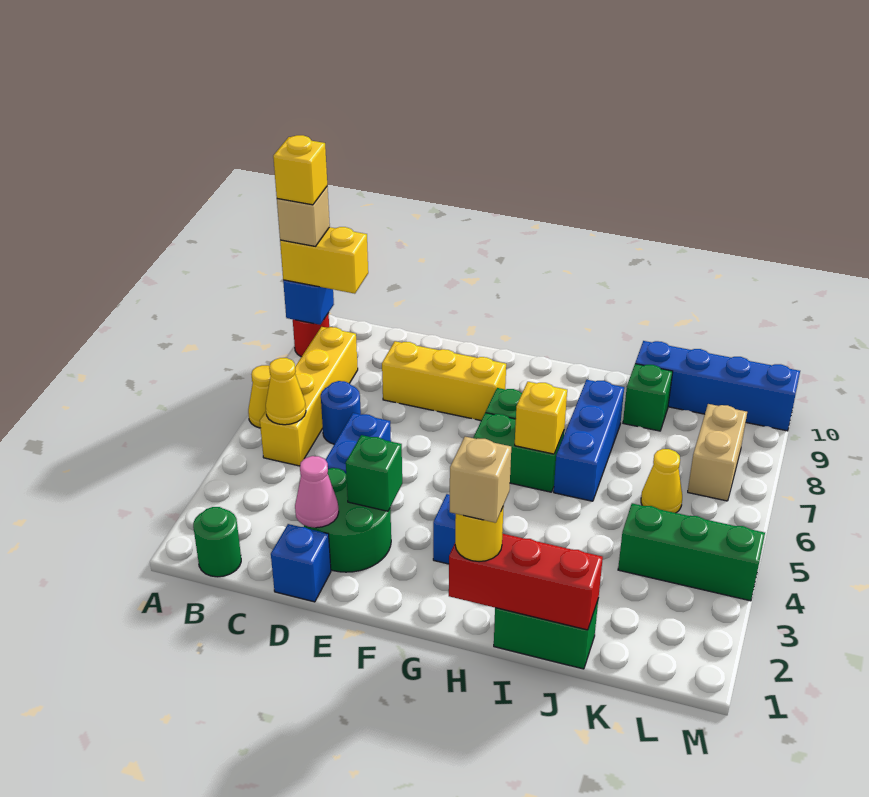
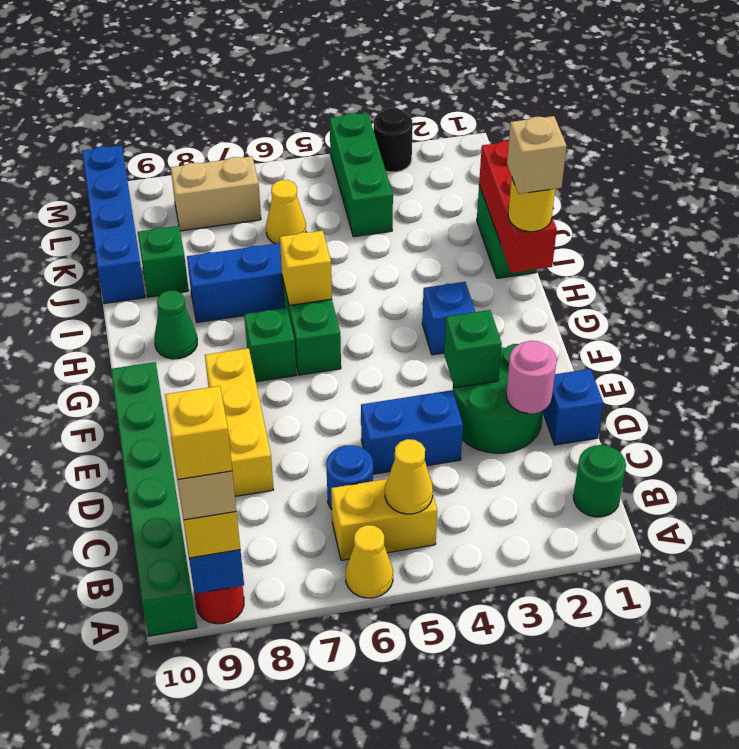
none -> green 1x6 brick [111,362,197,636]
yellow 1x4 brick [260,327,358,466] -> yellow 1x2 brick [331,479,437,560]
pink 1x1 cone [295,456,339,528] -> pink 1x1 round brick [506,341,557,413]
none -> green 1x1 cone [154,290,197,359]
none -> black 1x1 round brick [374,108,413,172]

